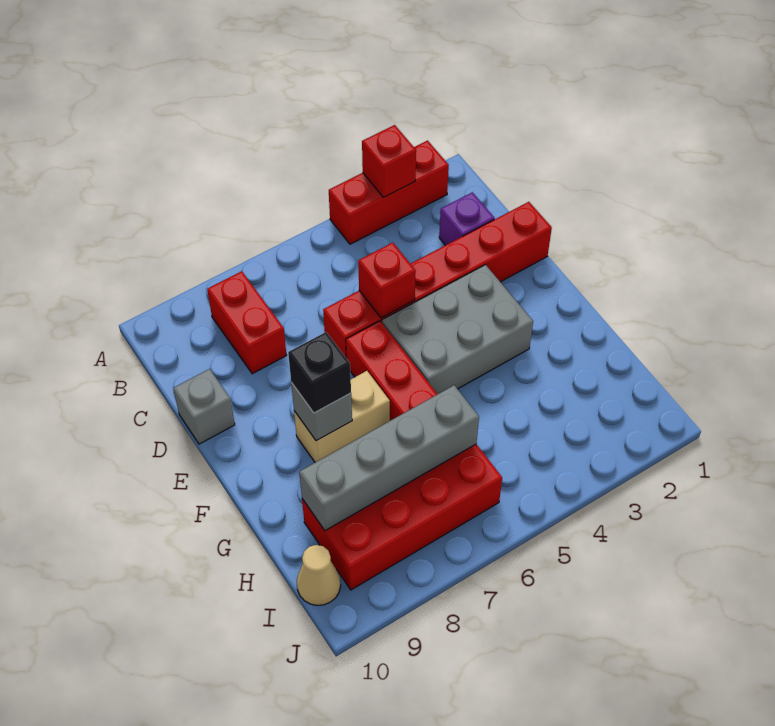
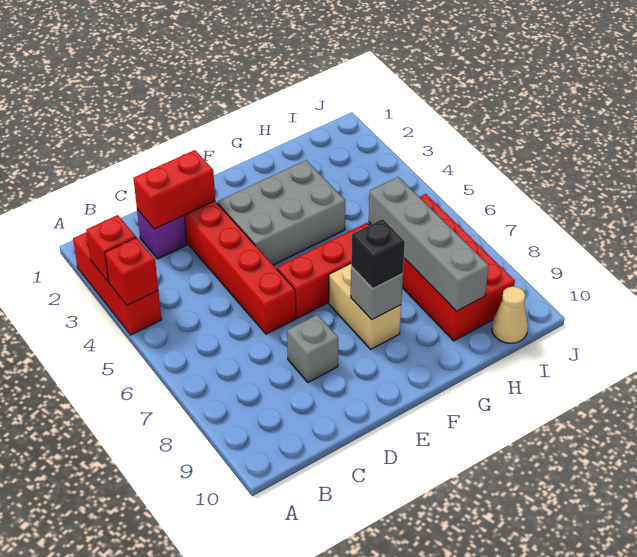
red 1x2 brick [207,271,287,374] -> red 1x2 brick moved to [133,150,215,229]
red 1x1 brick [358,243,416,318] -> red 1x1 brick moved to [105,238,158,305]
grey 1x1 brick [173,369,235,444] -> grey 1x1 brick moved to [287,315,338,382]
grey 2x3 brick [382,265,533,394] -> grey 2x3 brick turned to [218,160,345,265]

